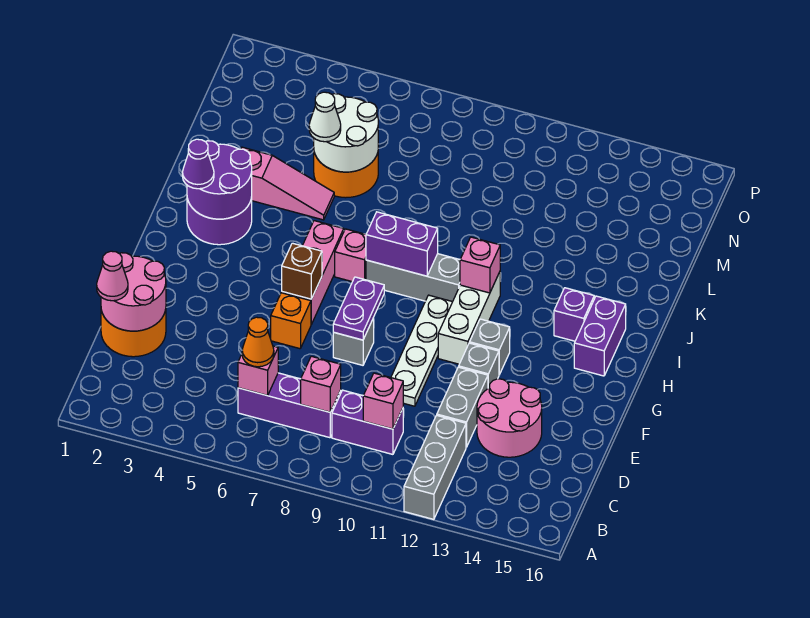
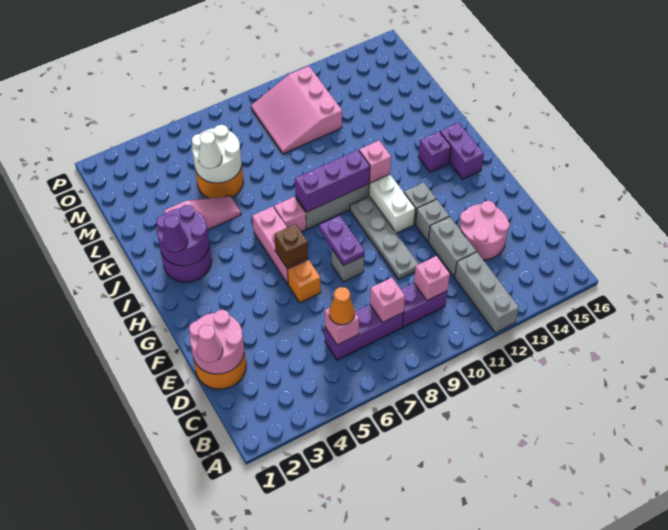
white 1x4 plate [391,295,452,406] -> grey 1x4 plate [350,196,419,279]
purple 1x2 brick [366,212,438,276] -> purple 1x3 brick [295,150,370,212]
none -> pink 3x3 slope [251,66,342,154]

